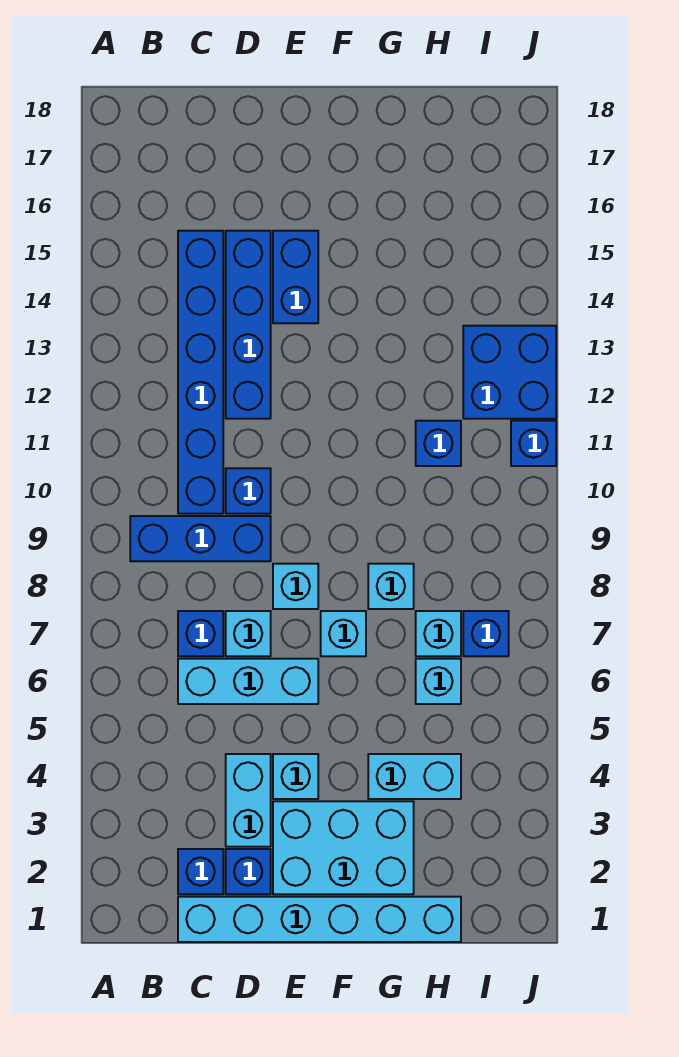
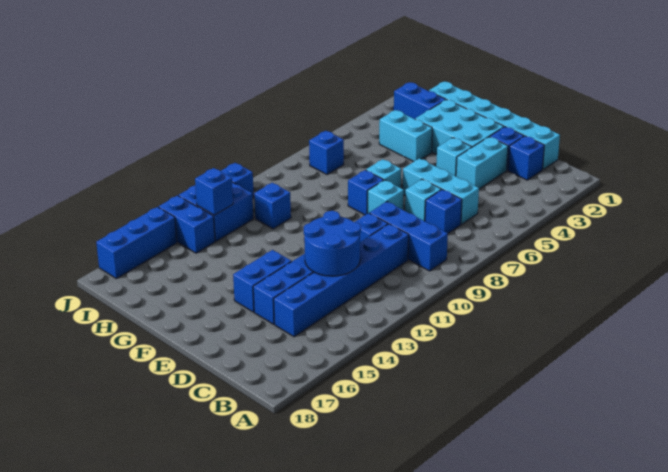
none -> blue 2x2 round brick [304,211,361,276]
none -> blue 1x1 brick [348,170,384,215]
cyan 1x1 brick [368,564,414,609] -> none
none -> blue 1x2 brick [394,82,446,119]
cyan 1x1 brick [416,659,461,704] -> none
cyan 1x1 brick [416,611,461,656] -> none
none -> blue 1x1 brick [195,168,233,215]
none -> blue 1x2 brick [159,196,215,253]
none -> blue 1x3 brick [96,207,177,279]

